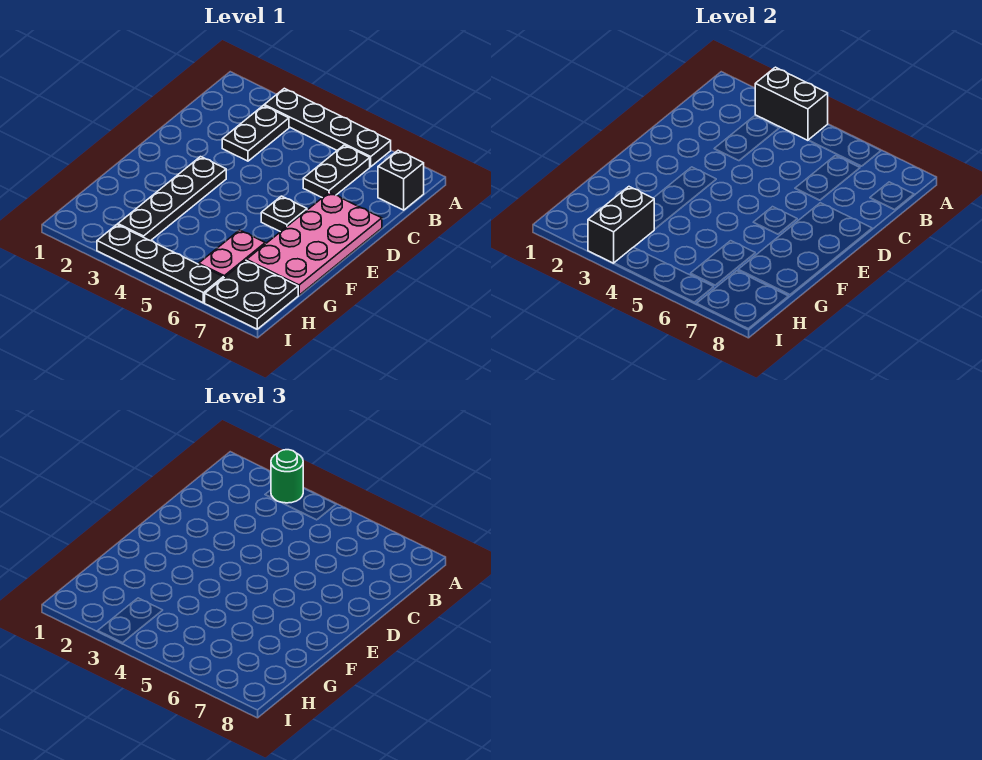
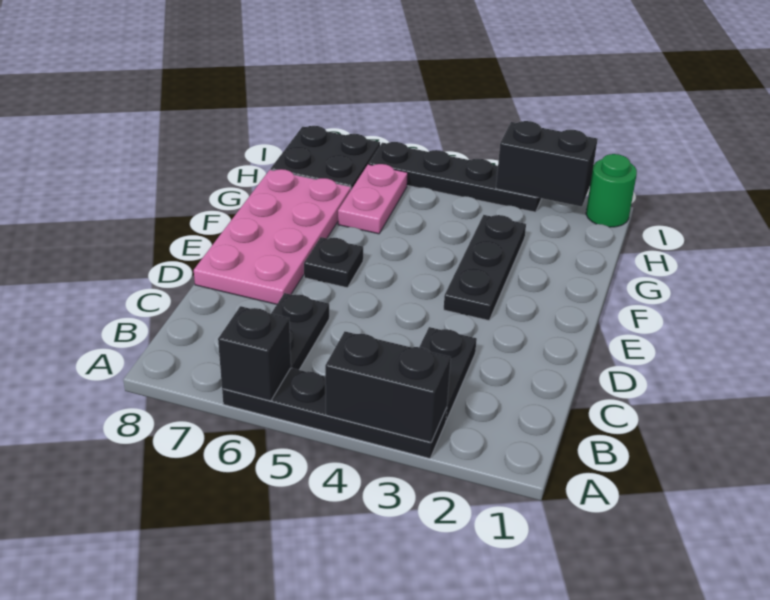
green 1x1 round brick [271,450,303,503] -> green 1x1 round brick moved to [586,154,637,227]
black 1x1 brick [378,150,424,210] -> black 1x1 brick moved to [218,306,291,401]
black 1x4 plate [118,157,226,241] -> black 1x3 plate [444,215,526,320]
black 1x2 brick [588,187,654,263] -> black 1x2 brick turned to [496,121,598,206]

